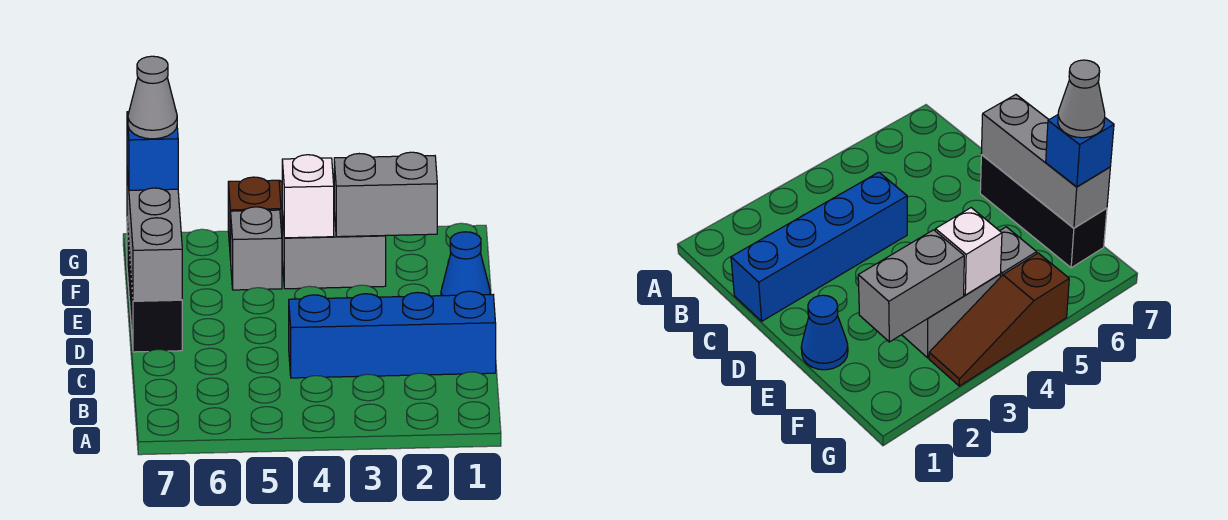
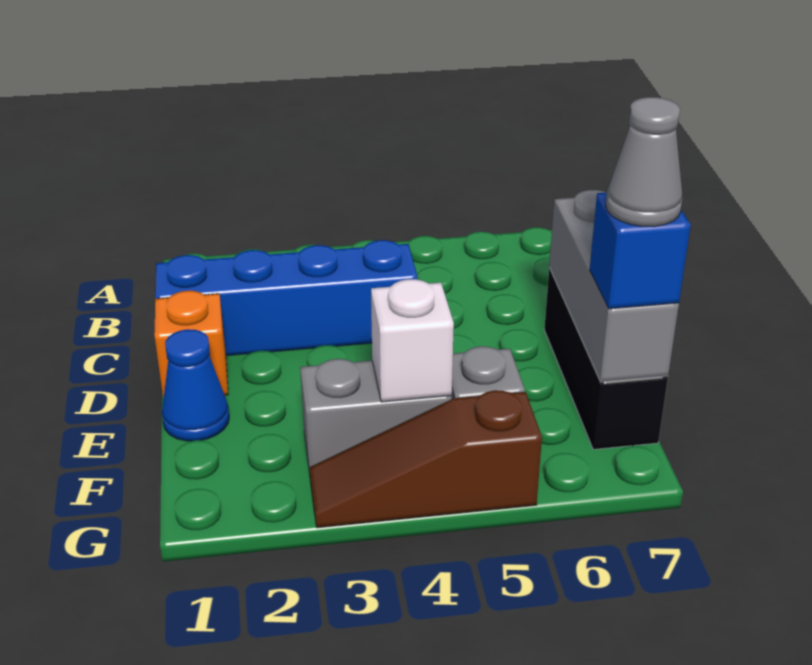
none -> orange 1x1 brick [154,291,228,398]
grey 1x2 brick [334,152,437,237] -> none

